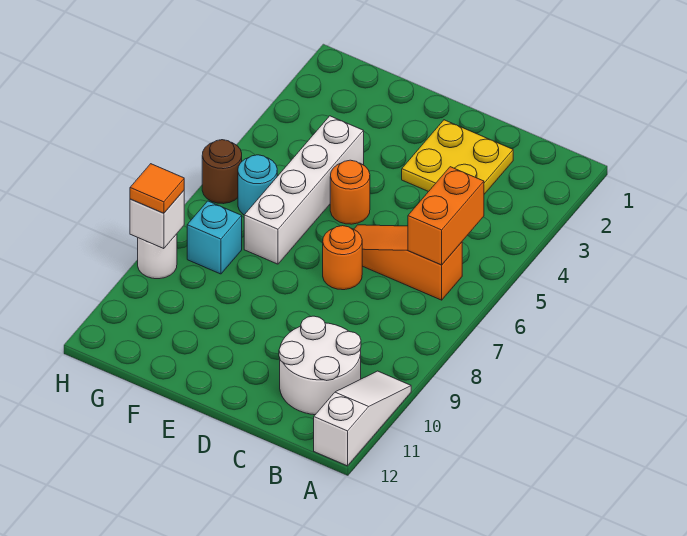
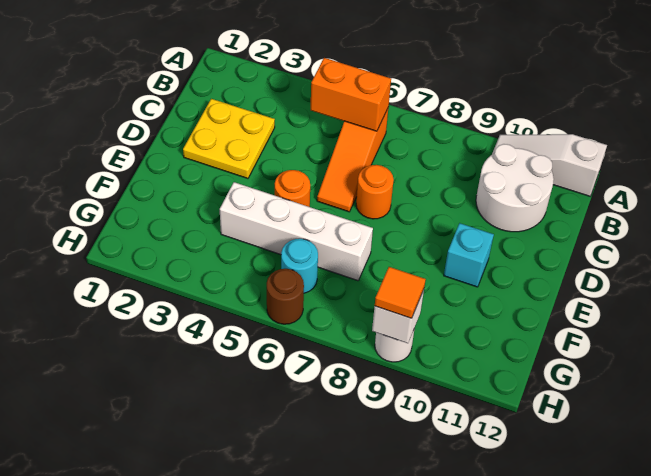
cyan 1x1 brick [187,201,242,274] -> cyan 1x1 brick moved to [444,223,494,287]

